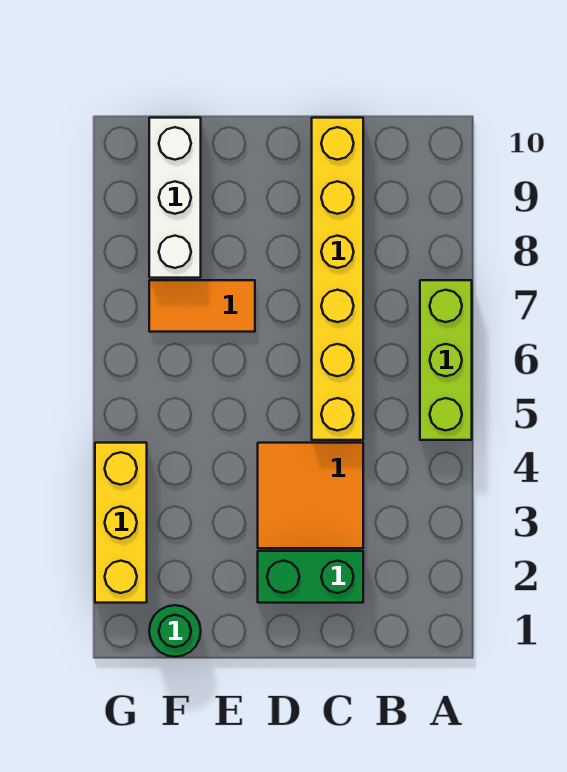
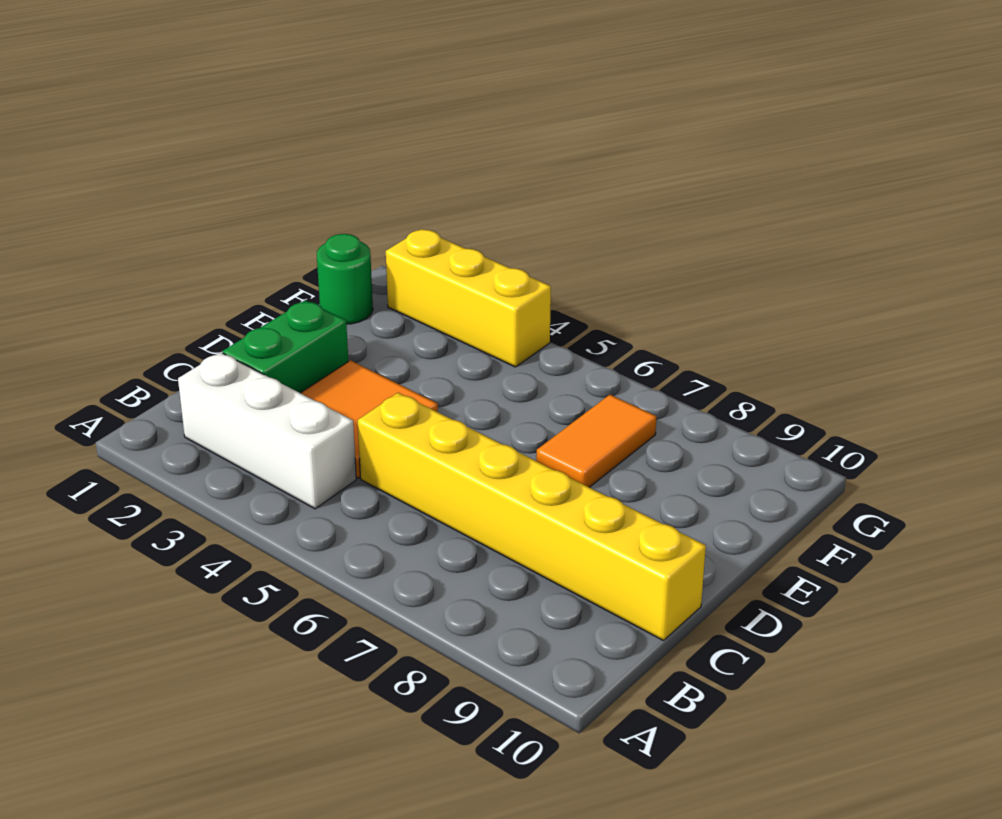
lime 1x3 brick [420,280,472,440] -> none
white 1x3 brick [149,118,201,278] -> white 1x3 brick moved to [178,352,356,509]

